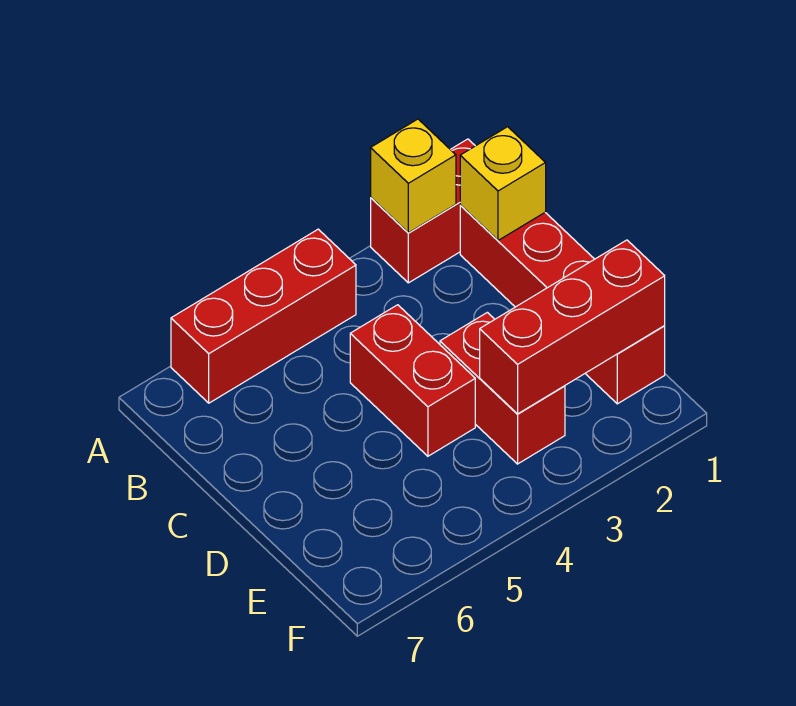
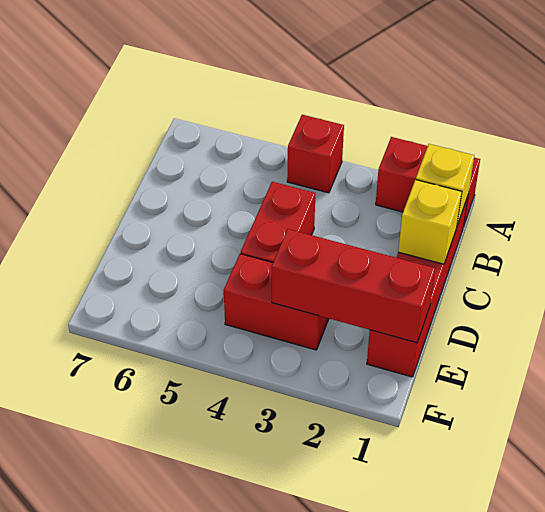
yellow 1x1 brick [371,119,456,233] -> yellow 1x1 brick moved to [398,180,462,264]
red 1x3 brick [171,229,356,403] -> red 1x1 brick [287,115,344,193]
red 1x2 brick [440,312,565,464] -> red 1x2 brick turned to [224,254,329,350]

